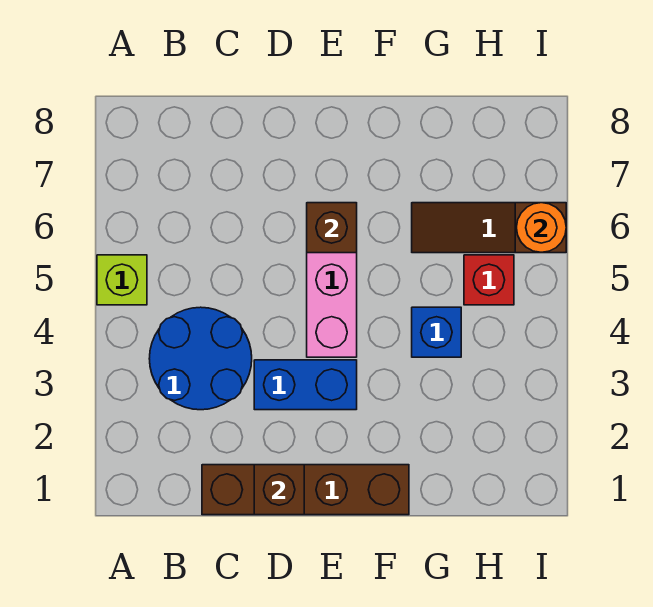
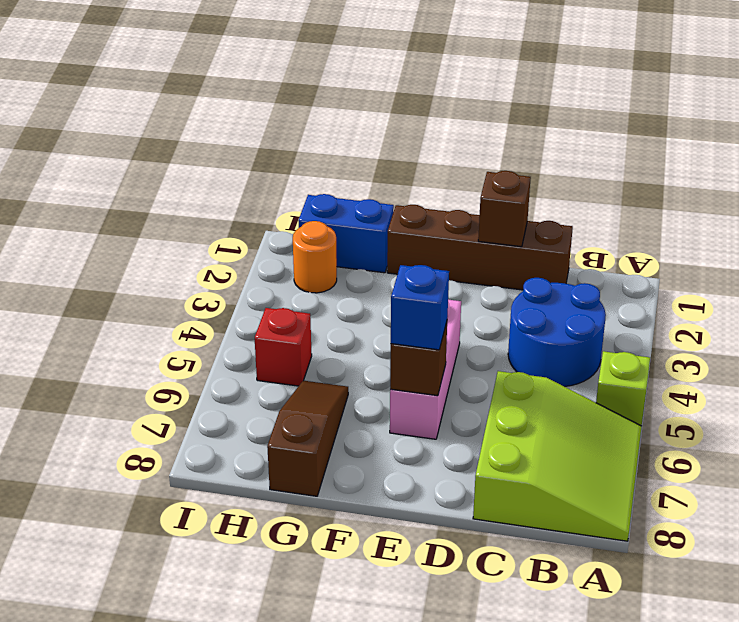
none -> lime 3x3 slope [473,371,642,541]
blue 1x2 brick [254,360,357,410] -> blue 1x2 brick moved to [298,194,394,273]
blue 1x1 brick [412,307,461,357] -> blue 1x1 brick moved to [391,265,449,350]
brown 1x3 slope [412,203,566,253] -> brown 1x3 slope turned to [267,381,348,496]
orange 1x1 round brick [516,203,566,252] -> orange 1x1 round brick moved to [293,221,337,293]

